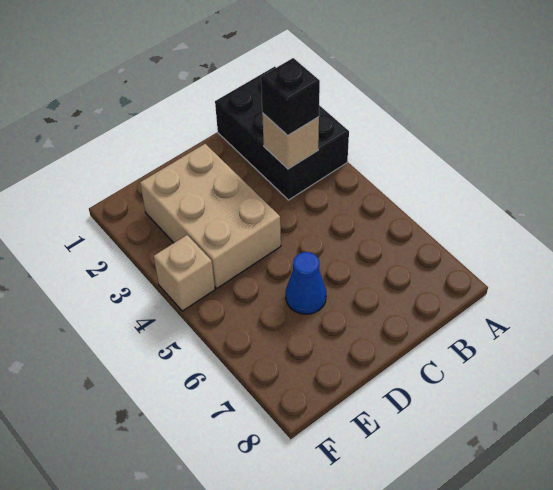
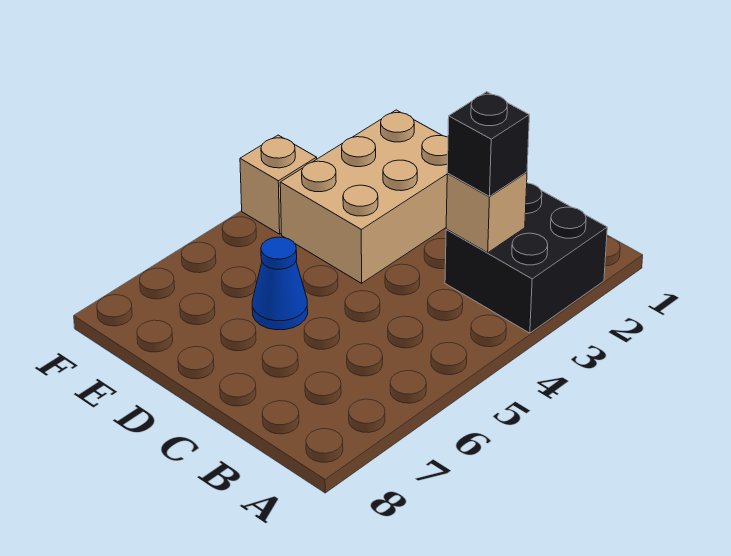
black 2x3 brick [215,67,349,200] -> black 2x2 brick [445,183,607,333]

